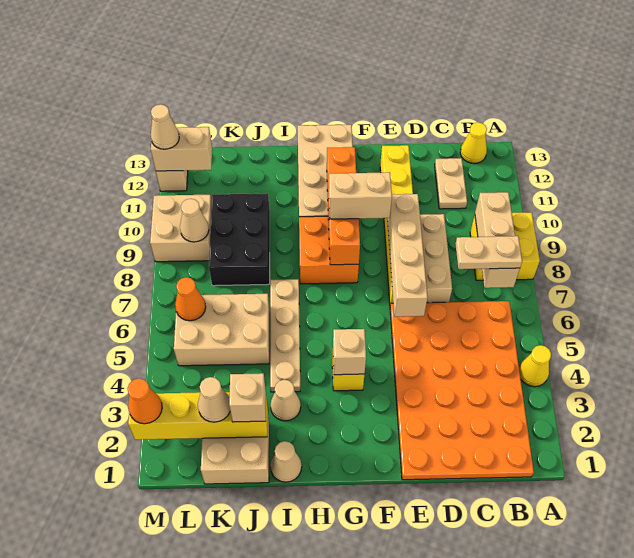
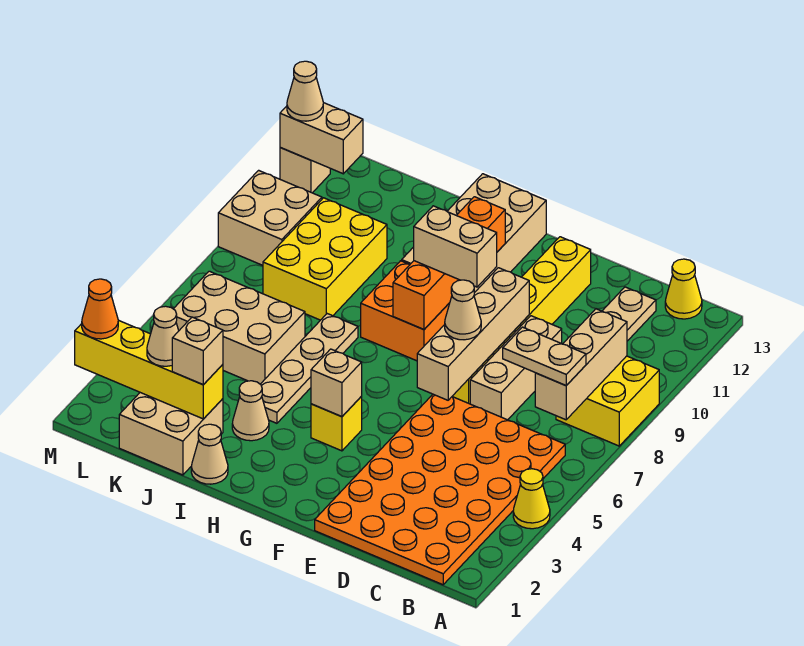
black 2x3 brick [209,193,270,286] -> yellow 2x3 brick [263,198,387,320]
orange 1x1 cone [175,277,206,321] -> none
tan 1x1 cone [180,199,209,242] -> tan 1x1 cone moved to [445,280,481,340]

